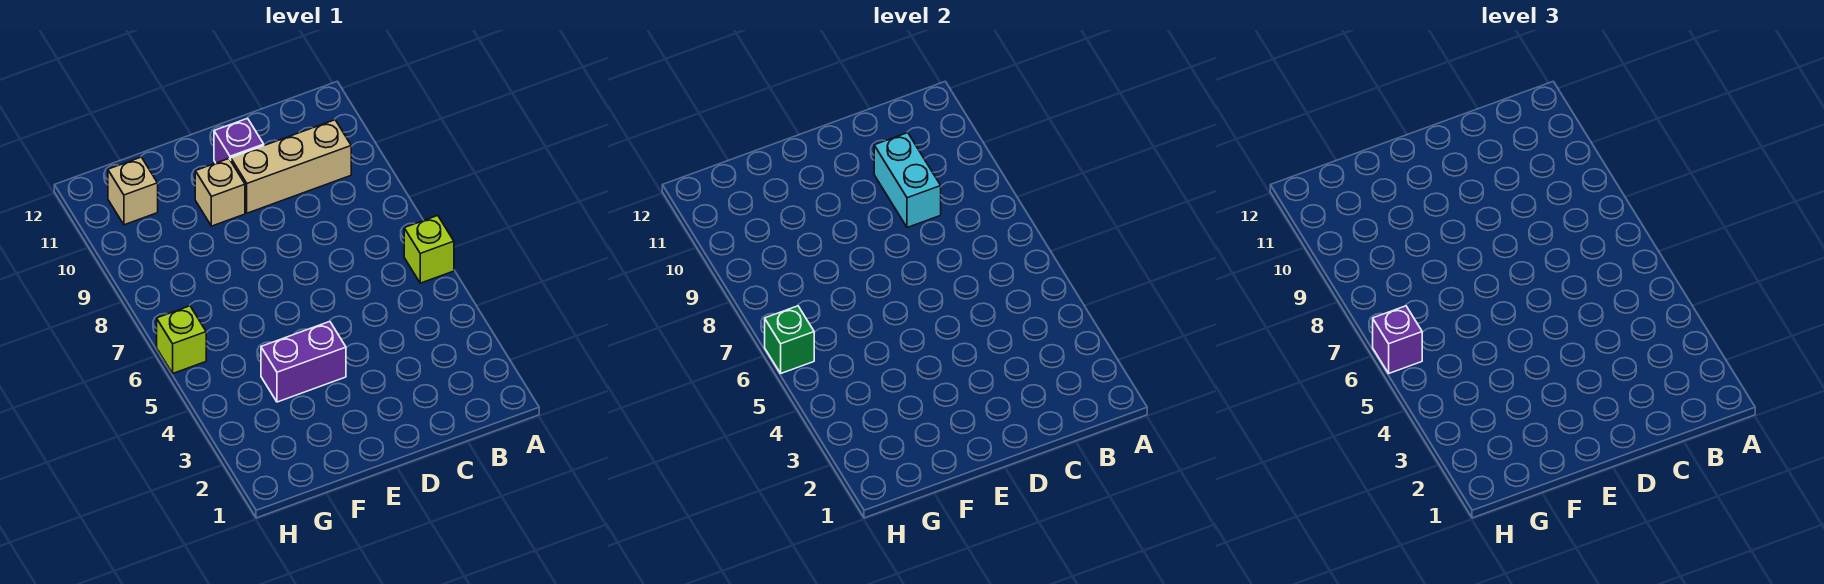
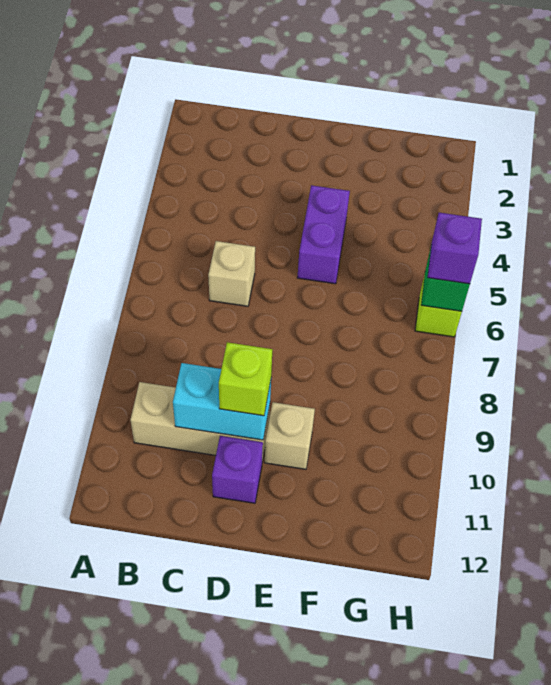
lime 1x1 brick [404,216,454,283] -> lime 1x1 brick moved to [219,342,272,416]
cyan 1x2 brick [874,133,941,228] -> cyan 1x2 brick turned to [173,363,271,440]
purple 1x2 brick [261,321,346,402] -> purple 1x2 brick turned to [297,185,350,284]
tan 1x1 brick [108,157,158,225] -> tan 1x1 brick moved to [208,241,255,306]

